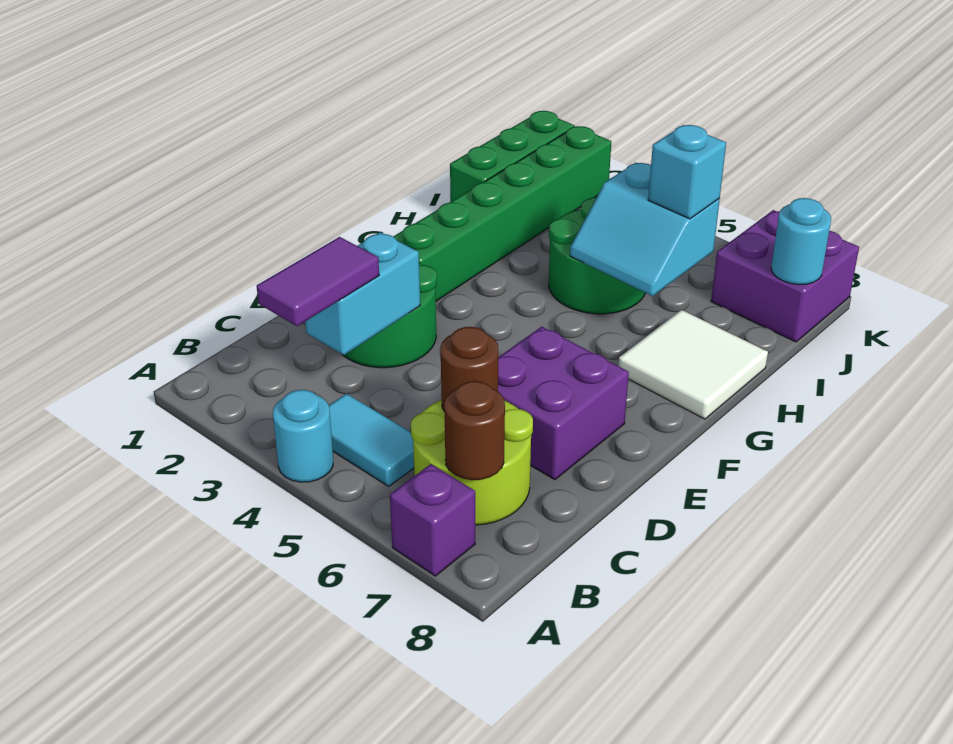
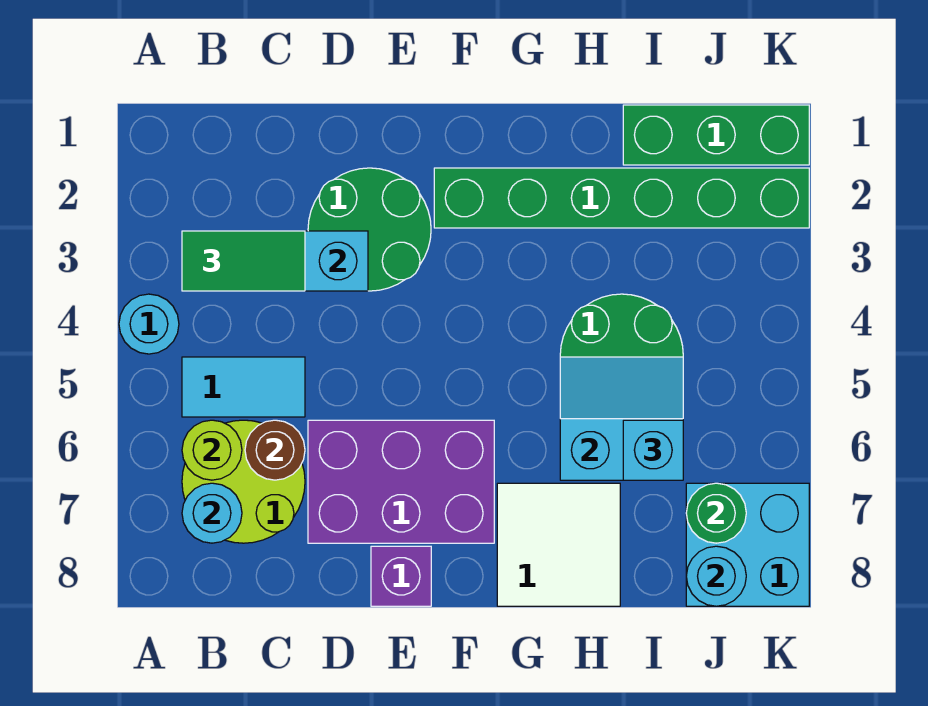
purple 1x1 brick [390,464,475,576] -> purple 1x1 brick moved to [371,546,431,606]
purple 1x2 tile [257,237,379,326] -> green 1x2 tile [182,231,305,291]
cyan 1x2 tile [329,394,414,486] -> cyan 1x2 tile turned to [182,357,305,417]
none -> lime 1x1 round brick [182,420,242,480]
brown 1x1 round brick [444,381,505,480] -> cyan 1x1 round brick [182,483,242,543]
purple 2x2 brick [498,327,629,480] -> purple 2x3 brick [308,420,494,543]
cyan 2x2 slope [570,163,720,296] -> cyan 2x2 slope turned to [560,357,683,480]
purple 2x2 brick [711,210,859,342] -> cyan 2x2 brick [686,483,809,606]
none -> green 1x1 round brick [686,483,746,543]

